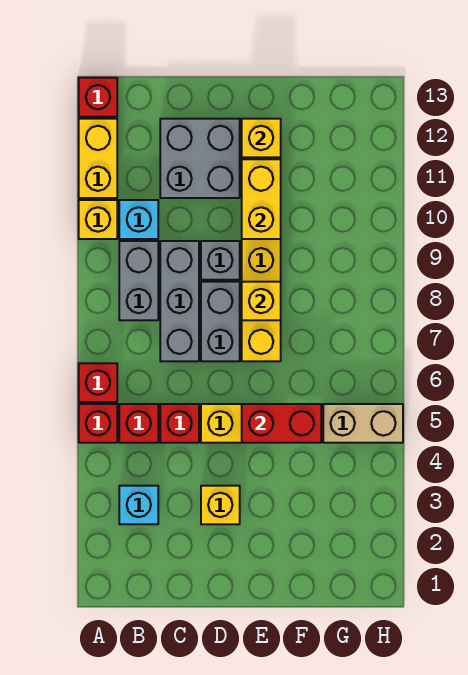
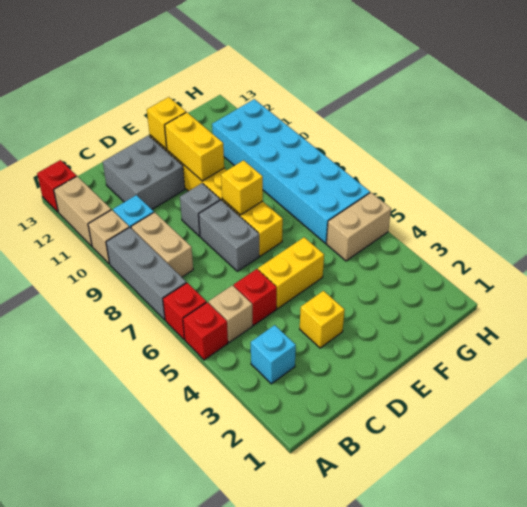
yellow 1x1 brick [79,200,117,239] -> tan 1x1 brick [88,210,129,264]
yellow 1x2 brick [79,119,117,198] -> tan 1x2 brick [54,176,111,246]
red 1x1 brick [119,404,158,443] -> tan 1x1 brick [209,285,253,342]
grey 1x2 brick [119,241,158,320] -> tan 1x2 brick [131,212,193,277]
grey 1x3 brick [160,241,199,361] -> grey 1x3 brick moved to [106,227,186,320]
red 1x2 brick [242,404,321,443] -> none
none -> cyan 2x6 brick [212,99,370,243]

